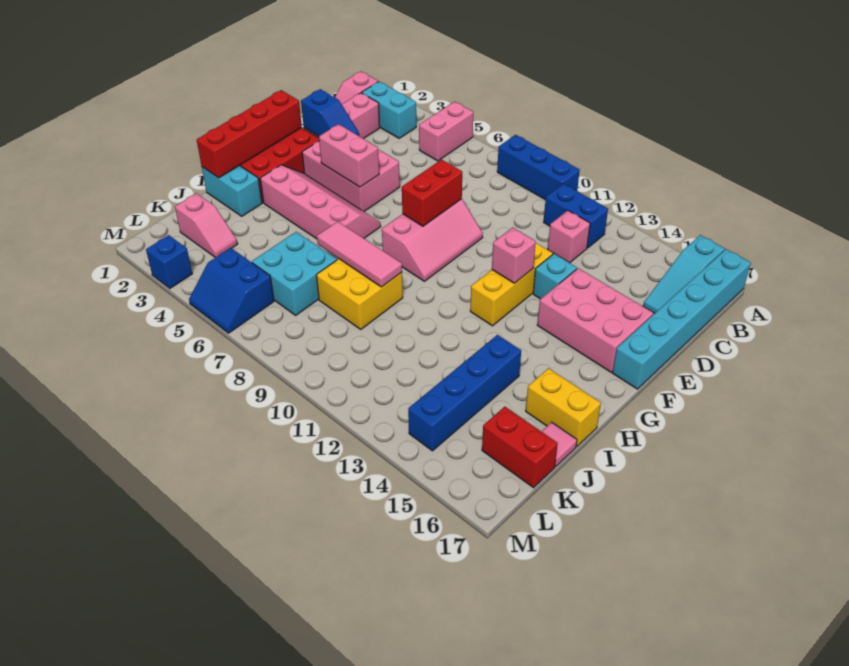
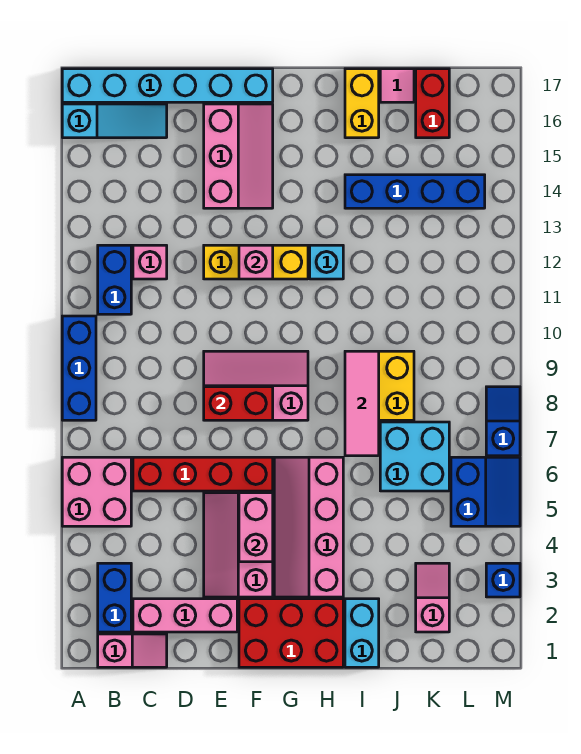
pink 1x2 brick [419,102,473,161] -> pink 2x2 brick [62,457,131,526]
cyan 1x2 brick [362,82,416,138] -> blue 1x2 brick [98,563,131,632]
blue 1x2 slope [301,89,359,136] -> blue 1x2 slope moved to [486,387,520,456]
pink 2x3 brick [302,141,400,211] -> pink 2x3 slope [204,493,273,597]
cyan 1x1 brick [533,254,577,299] -> cyan 1x1 brick moved to [310,245,343,279]
pink 2x3 brick [537,268,653,372] -> pink 2x3 slope [204,104,273,208]
red 1x4 brick [197,90,302,178] -> red 1x4 brick moved to [133,457,273,491]

